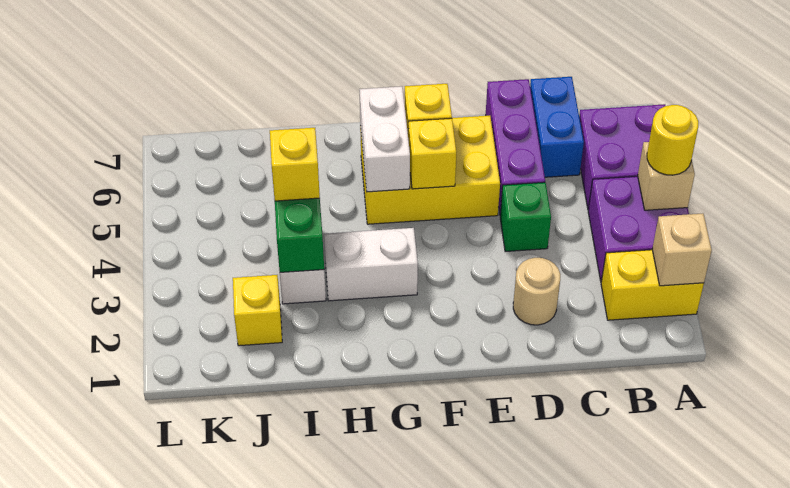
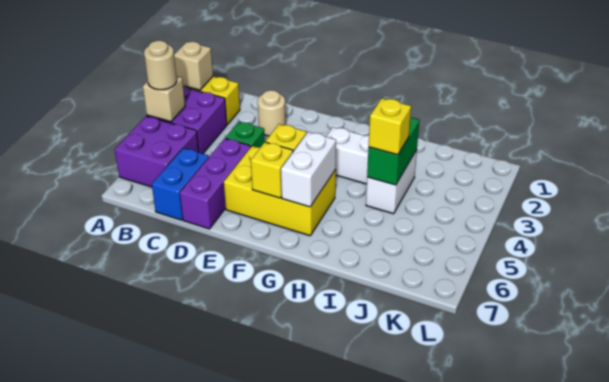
yellow 1x1 round brick [647,105,698,175] -> tan 1x1 round brick [144,41,177,90]
yellow 1x1 brick [233,275,282,346] -> none

